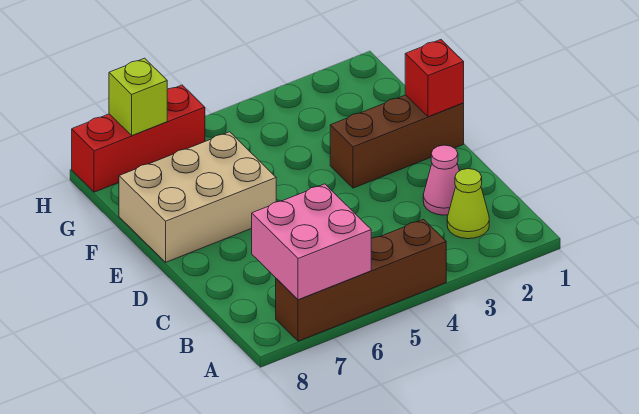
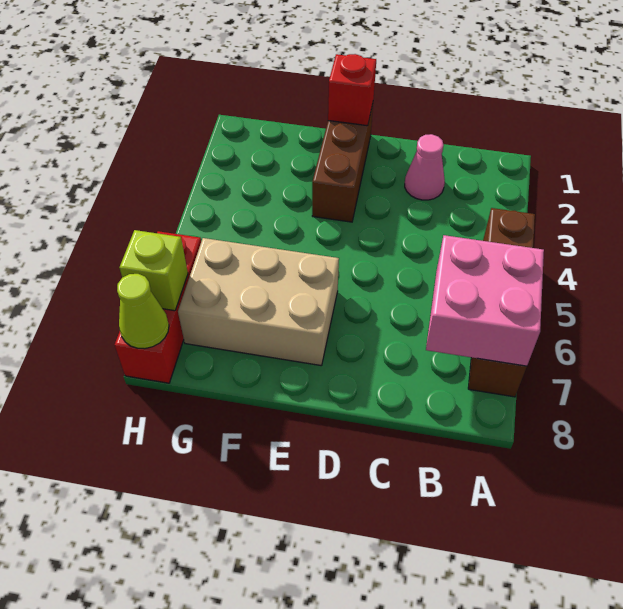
lime 1x1 cone [447,169,489,239] -> lime 1x1 cone moved to [117,274,169,349]
tan 2x3 brick [119,132,276,262] -> tan 2x3 brick turned to [178,238,339,366]

